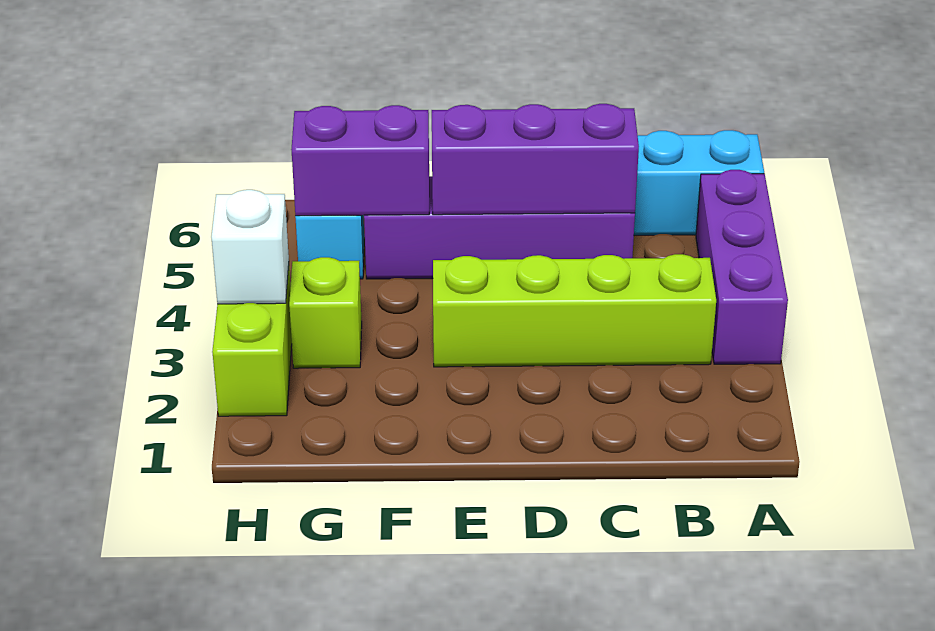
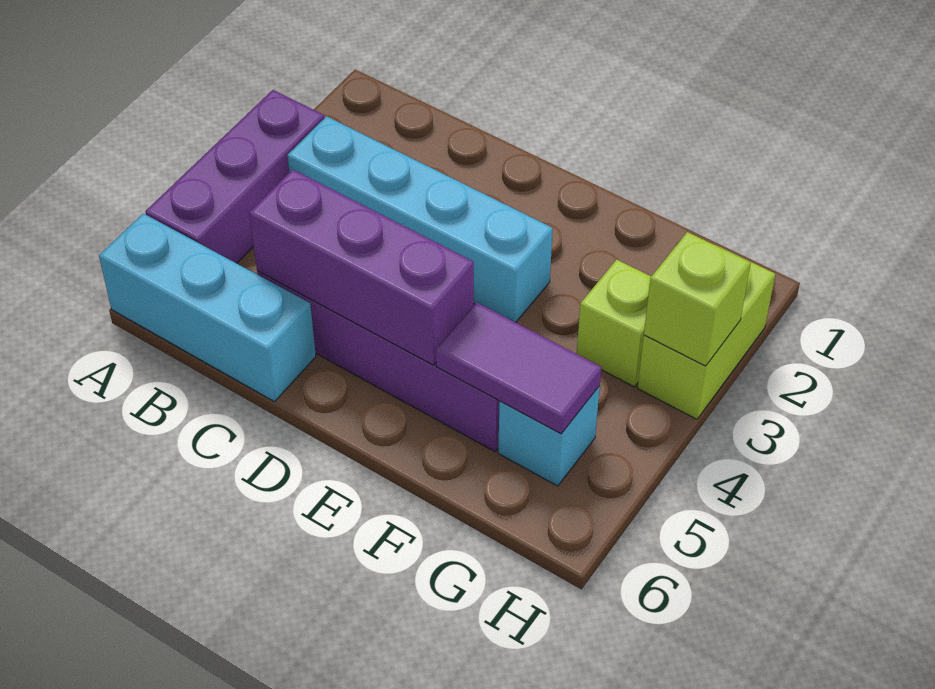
lime 1x4 brick [433,254,716,367] -> cyan 1x4 brick [287,116,553,322]
purple 1x2 brick [291,105,429,216] -> purple 1x2 tile [436,302,601,434]
white 1x1 brick [211,190,289,304] -> lime 1x1 brick [644,232,751,366]

